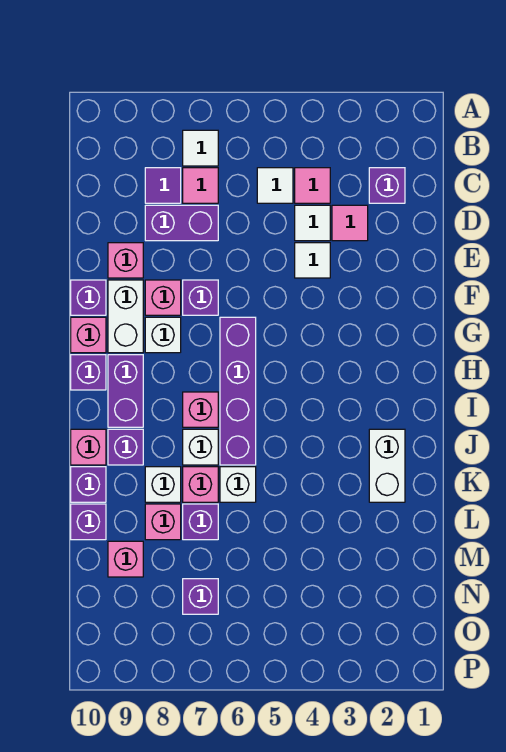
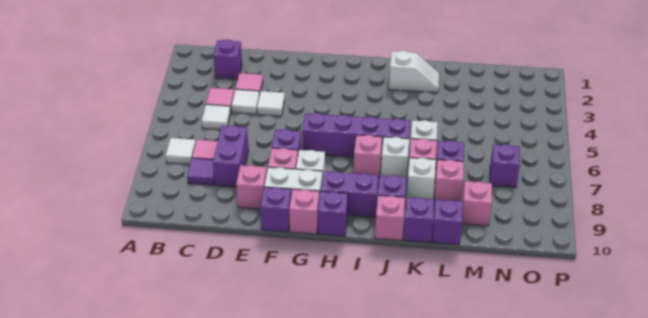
white 1x2 brick [369,429,405,502] -> white 1x2 slope [389,51,439,93]

